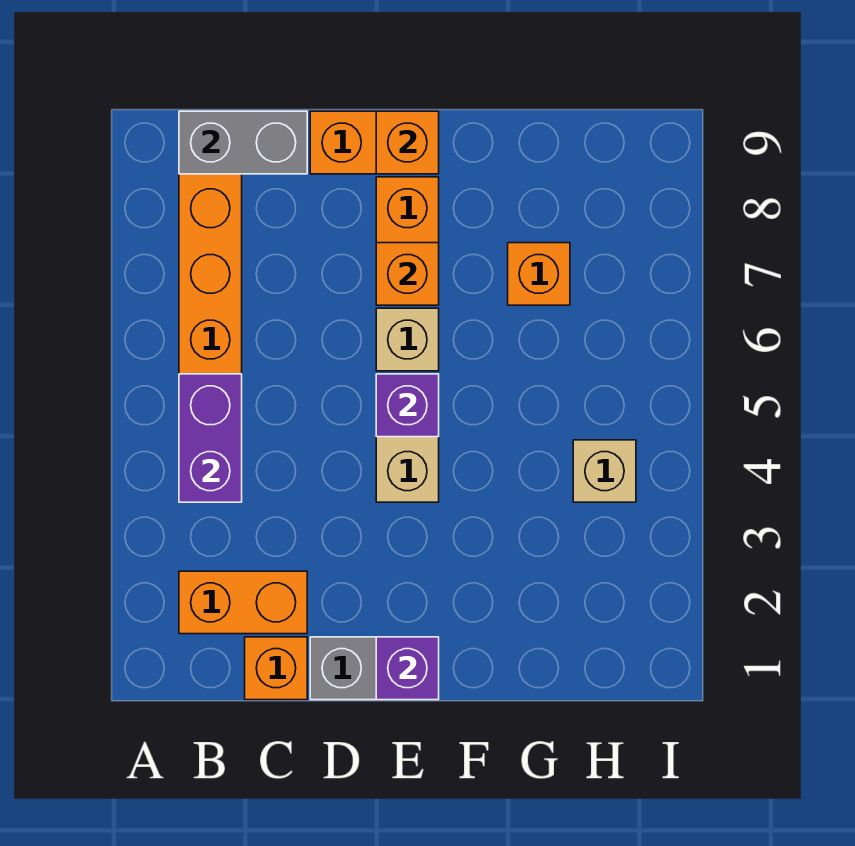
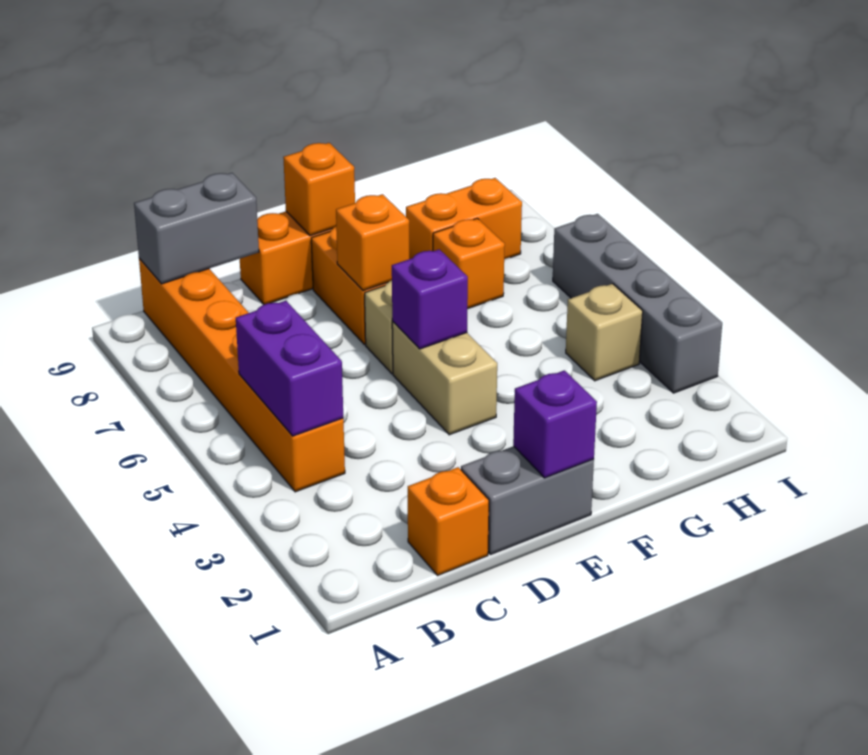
orange 1x2 brick [179,571,307,634] -> orange 1x2 brick moved to [406,178,522,259]
none -> grey 1x4 brick [553,214,722,393]

